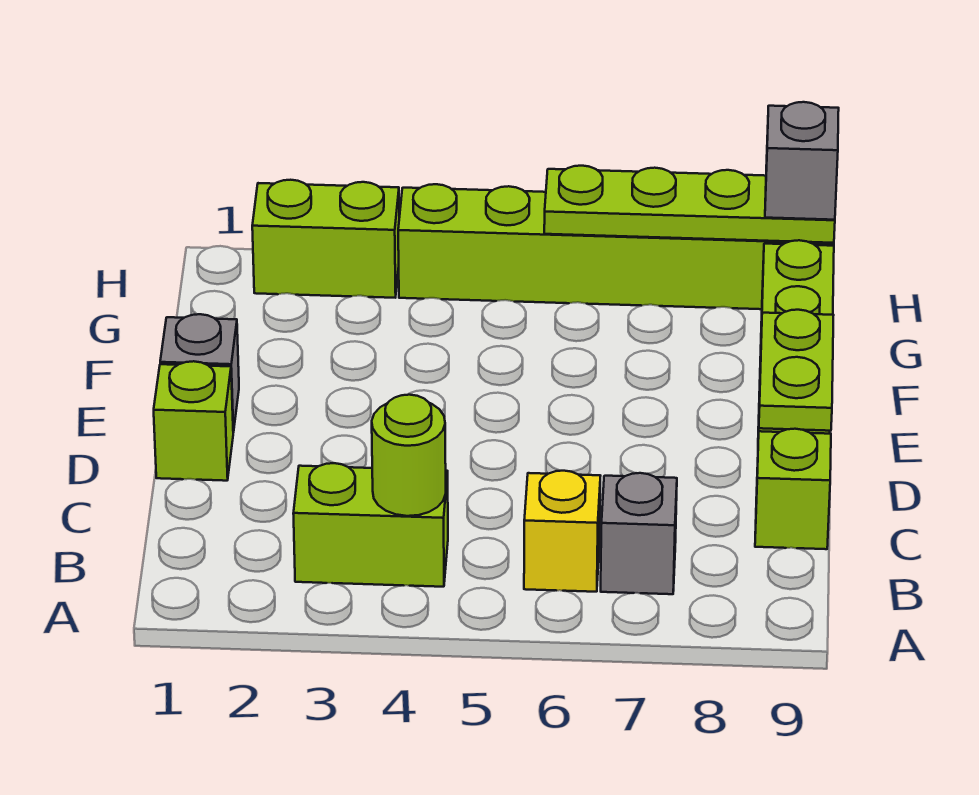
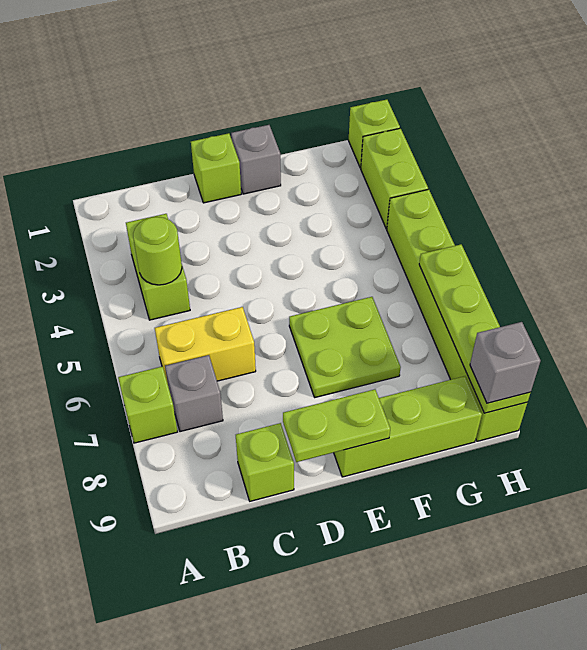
none -> lime 1x1 brick [118,367,178,443]
yellow 1x1 brick [524,471,600,592] -> yellow 1x2 brick [155,307,256,383]
none -> lime 2x2 plate [289,297,401,397]
none -> lime 1x1 brick [349,100,400,168]

